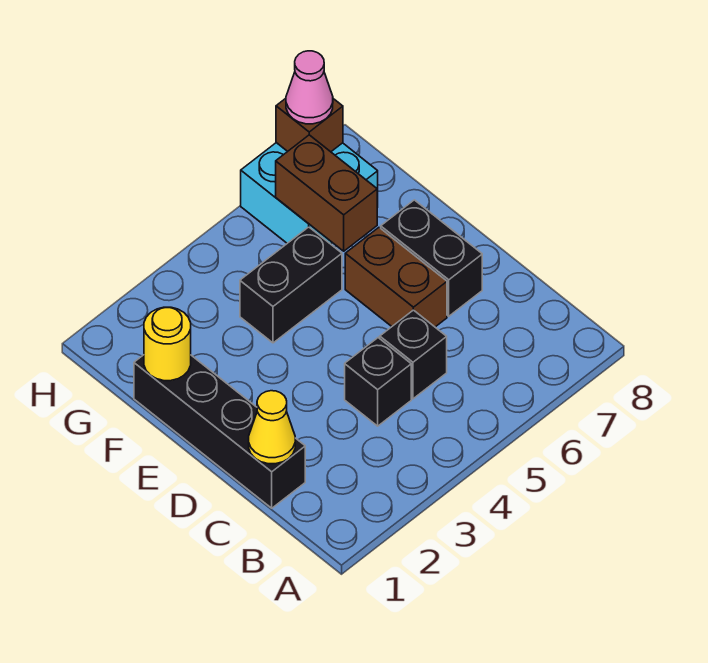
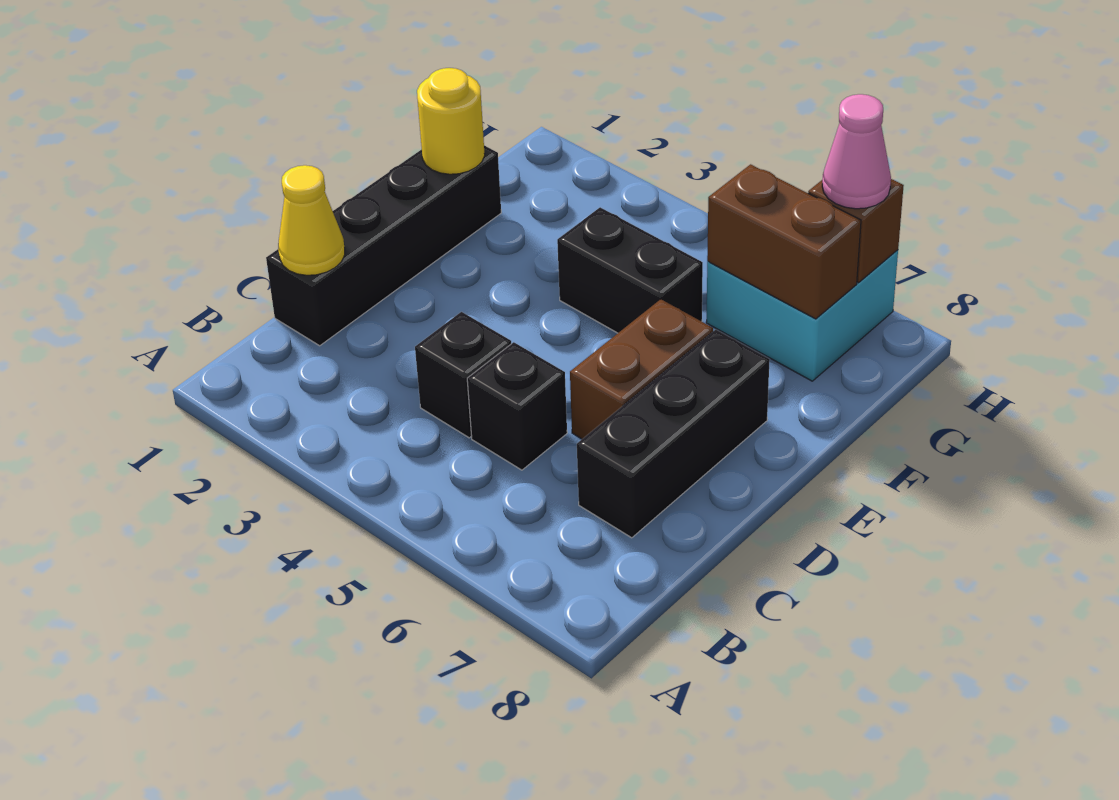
black 1x2 brick [381,200,482,316] -> black 1x3 brick [577,330,770,538]
brown 1x2 brick [276,135,377,251] -> brown 1x2 brick turned to [707,164,861,319]

